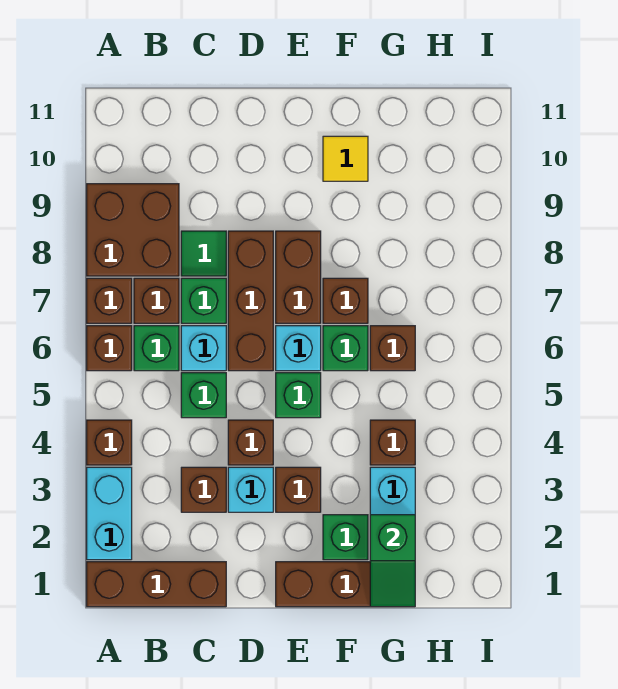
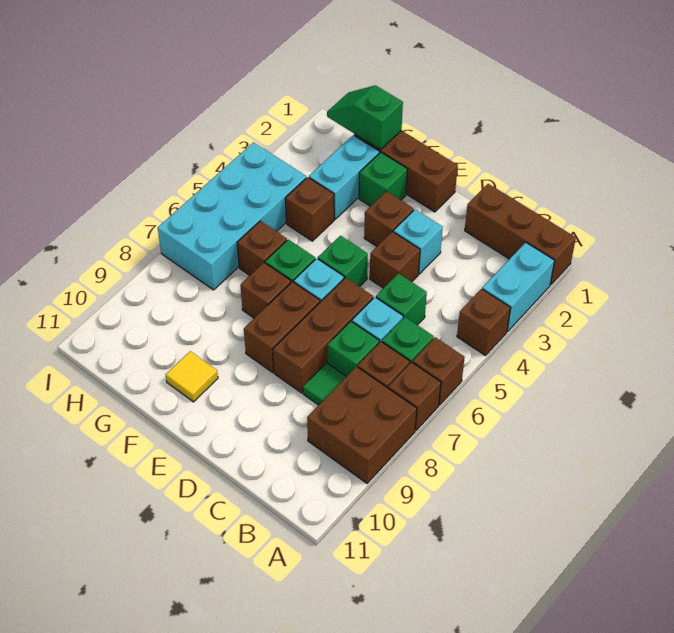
brown 1x1 brick [181,467,226,512] -> none
green 1x2 slope [370,515,415,607] -> green 1x2 slope turned to [327,85,403,150]
none -> cyan 2x4 brick [158,142,306,290]

